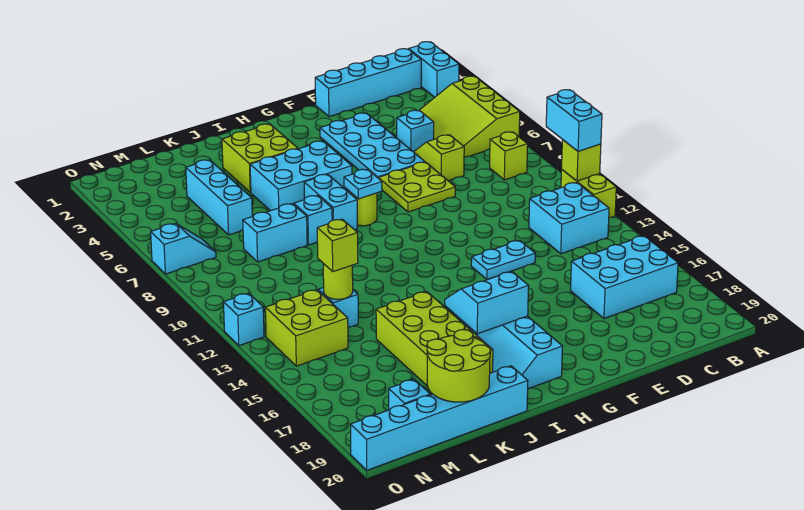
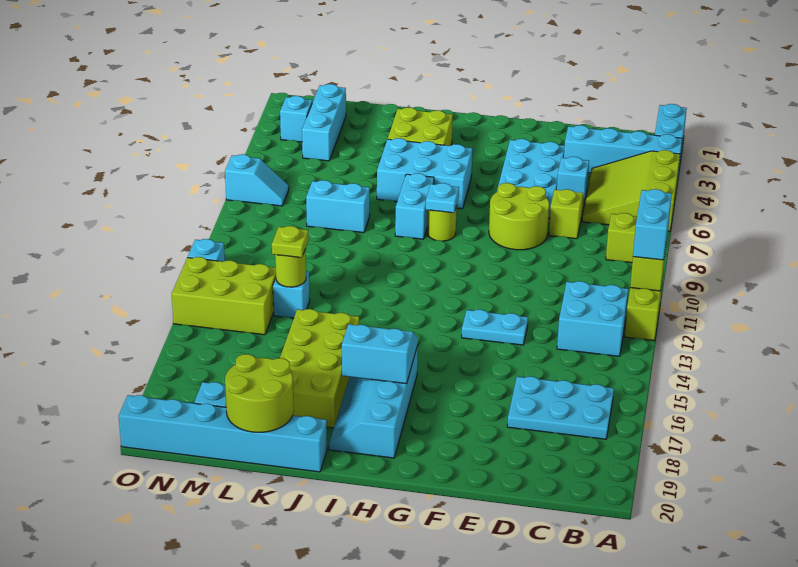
cyan 1x4 brick [315,49,421,117] -> cyan 1x4 brick moved to [564,125,682,173]
cyan 2x3 brick [571,236,678,319] -> cyan 2x3 plate [507,376,614,439]
lime 2x2 plate [378,162,455,212] -> lime 2x2 round brick [489,183,549,250]
cyan 1x1 brick [294,195,332,245] -> cyan 1x1 brick moved to [280,96,312,142]
cyan 1x3 brick [186,160,252,235] -> cyan 1x3 brick moved to [302,84,346,161]
lime 1x1 brick [317,219,358,272] -> lime 1x1 plate [272,226,309,258]
lime 2x2 brick [265,290,348,366] -> lime 2x3 brick [172,257,276,335]

